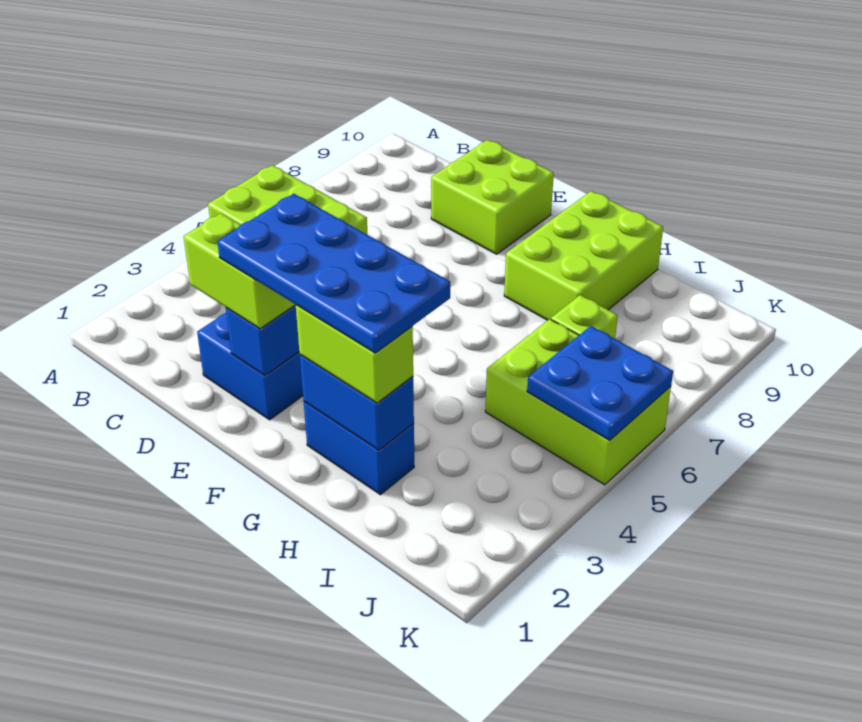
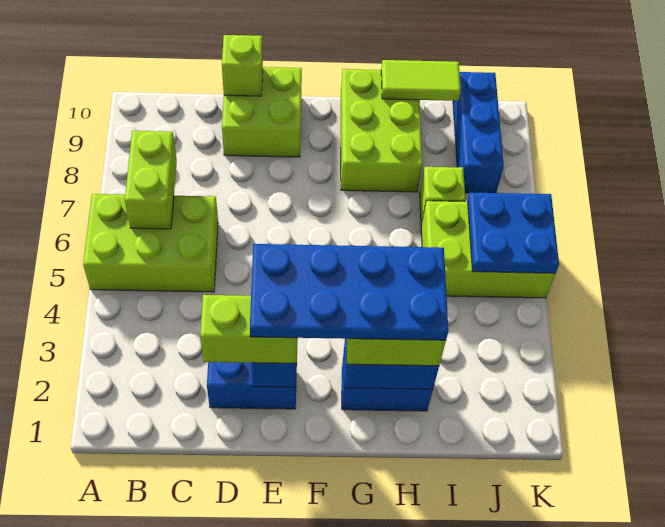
none -> lime 1x2 brick [125,131,177,229]
none -> lime 1x1 brick [222,35,263,96]
none -> lime 1x2 tile [381,60,461,101]
none -> blue 1x3 brick [453,72,504,193]

